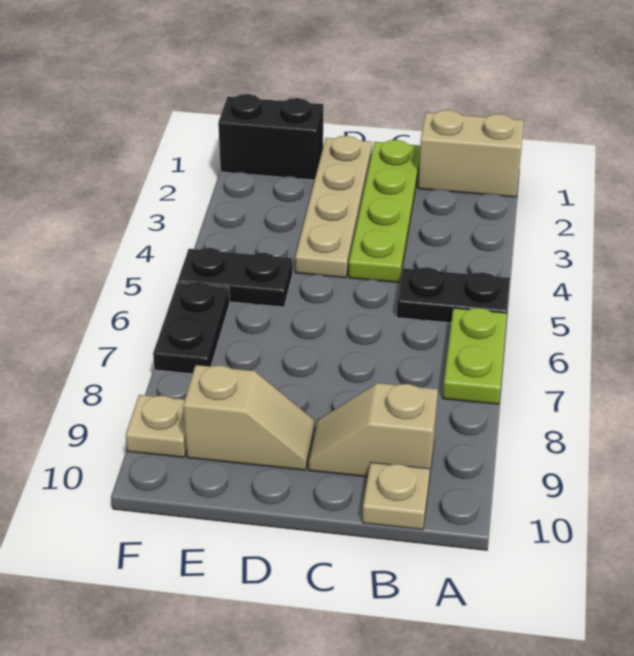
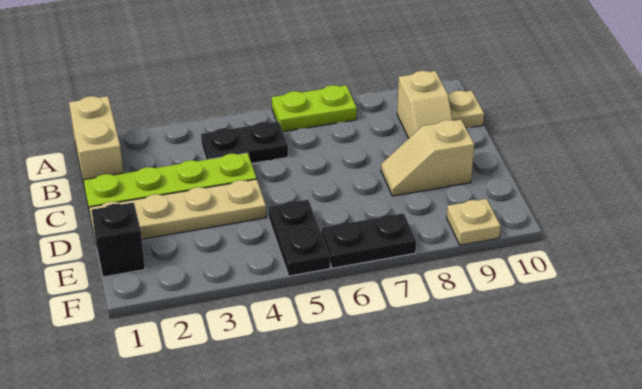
black 1x2 plate [397,267,510,323] -> black 1x2 plate turned to [201,121,288,163]
tan 1x2 slope [183,365,314,470] -> tan 1x2 slope turned to [381,120,474,196]
black 1x2 brick [218,94,323,180] -> black 1x1 brick [91,202,145,277]

